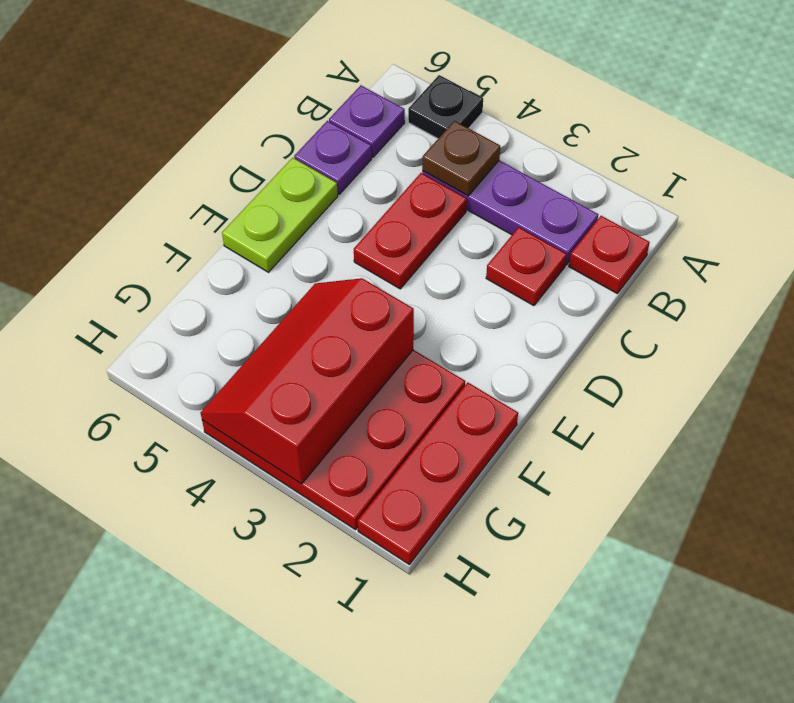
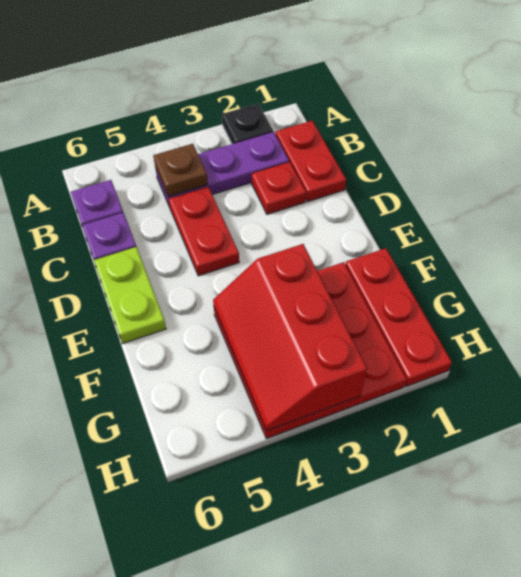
black 1x1 plate [408,75,483,139] -> black 1x1 plate moved to [222,104,273,144]
red 1x1 plate [569,216,650,293] -> red 1x2 plate [276,121,346,202]

